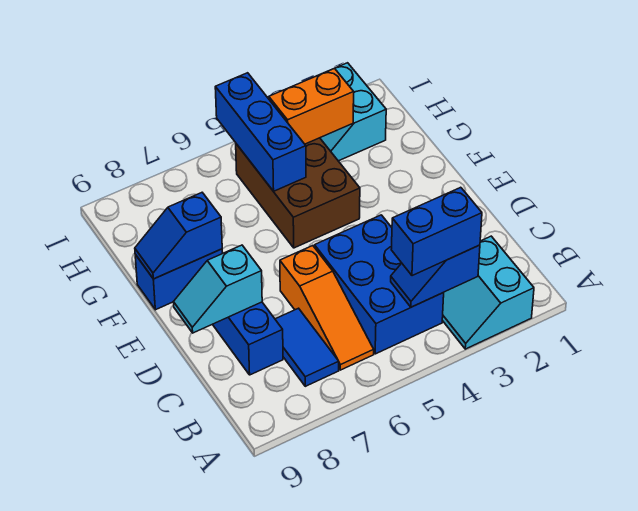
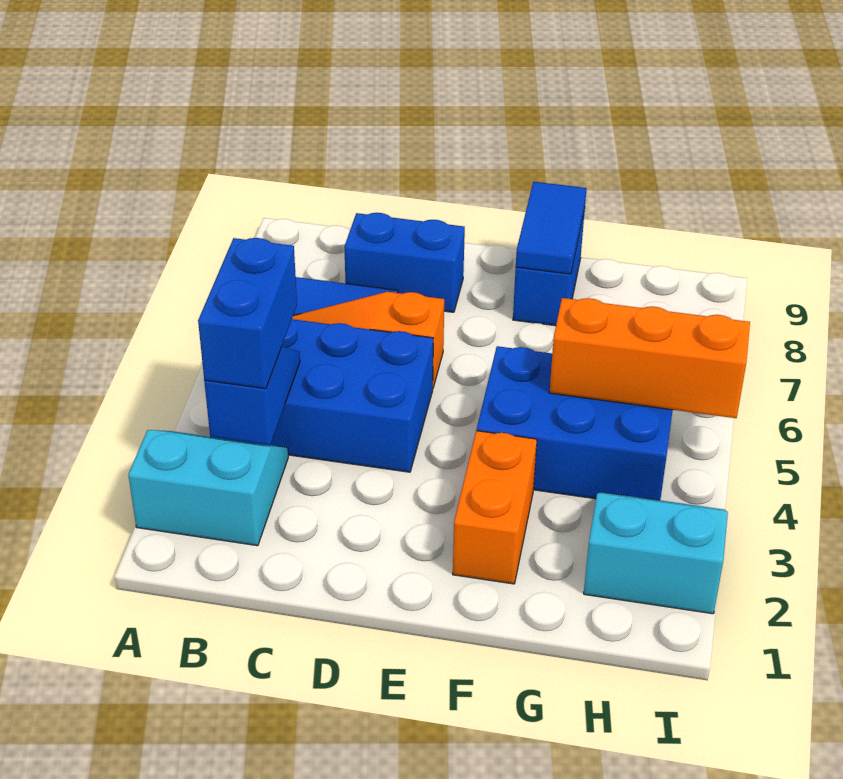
cyan 1x2 slope [173,245,262,333] -> none
brown 2x3 brick [236,138,360,248] -> blue 2x3 brick [477,346,673,500]
blue 1x2 slope [135,193,222,279] -> blue 1x2 tile [516,182,587,274]
blue 1x3 brick [215,73,306,191] -> orange 1x3 brick [549,298,750,418]
orange 1x2 brick [269,68,354,144] -> orange 1x2 brick moved to [453,431,537,584]

